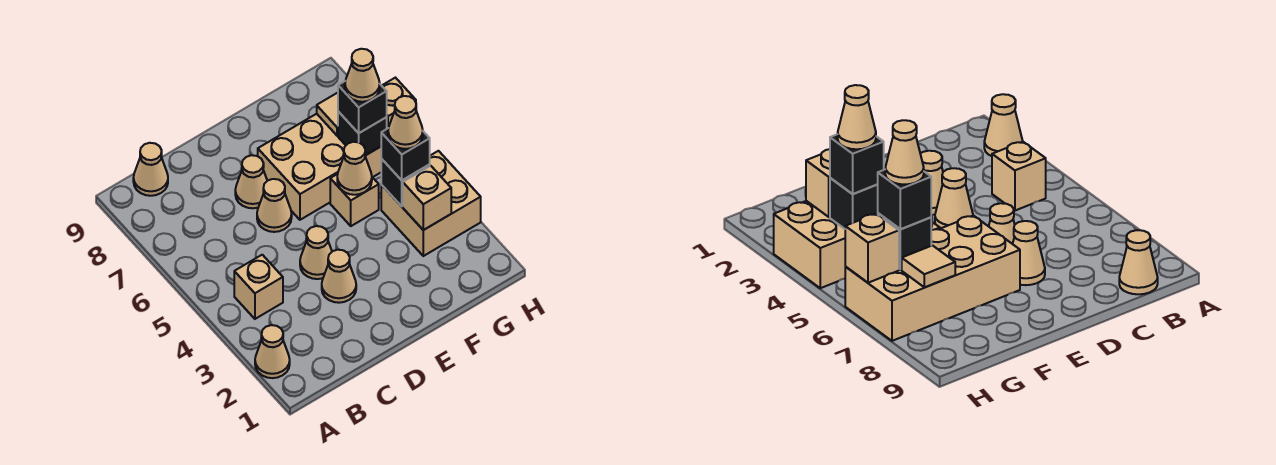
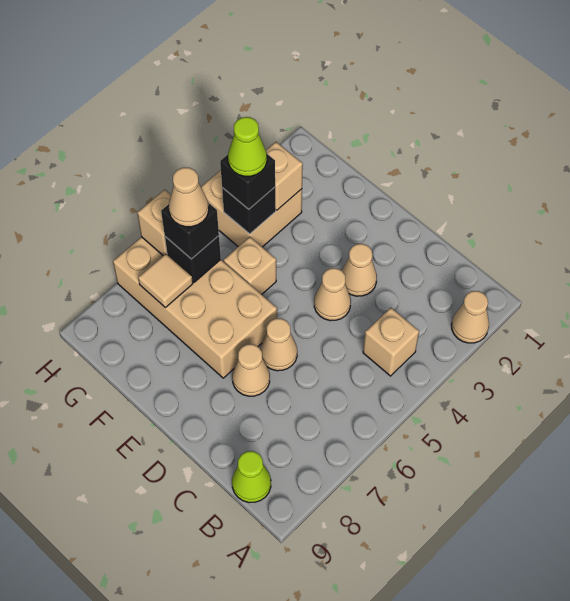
tan 1x1 cone [133,143,168,196] -> lime 1x1 cone [232,451,271,503]
tan 1x1 cone [337,142,372,195] -> none
tan 1x1 cone [388,96,423,149] -> lime 1x1 cone [228,117,267,176]

